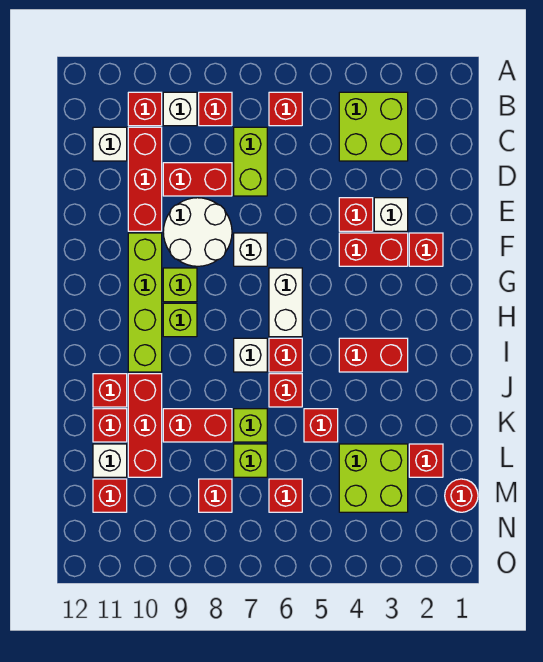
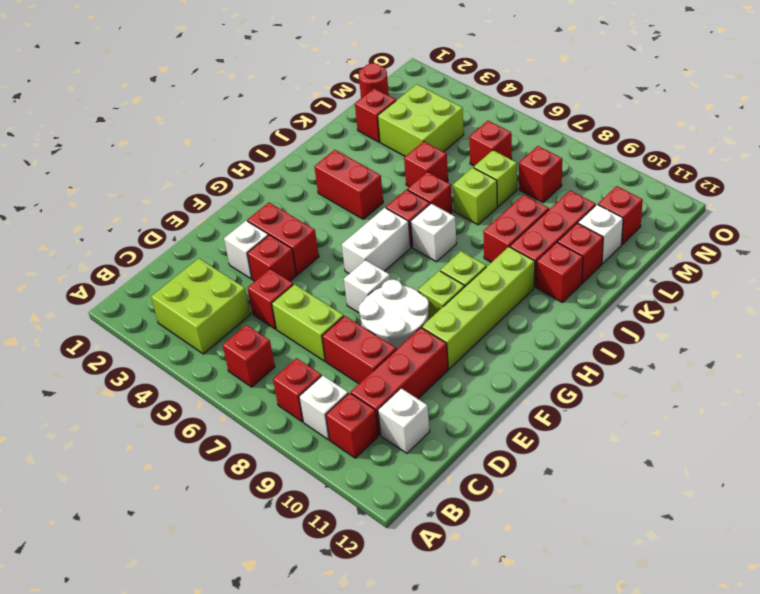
lime 1x2 brick [234,127,267,196] -> lime 1x2 brick turned to [272,284,344,361]
red 1x1 brick [409,233,443,266] -> red 1x1 brick moved to [247,269,293,329]
red 1x2 brick [163,409,232,442] -> red 1x2 brick turned to [483,195,549,262]

